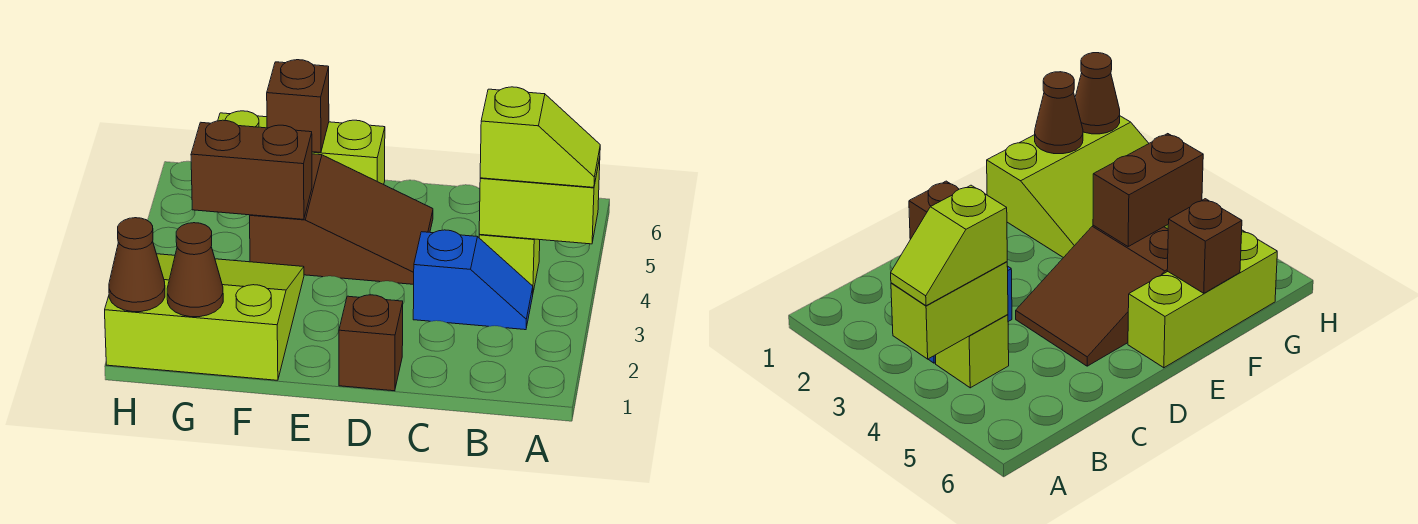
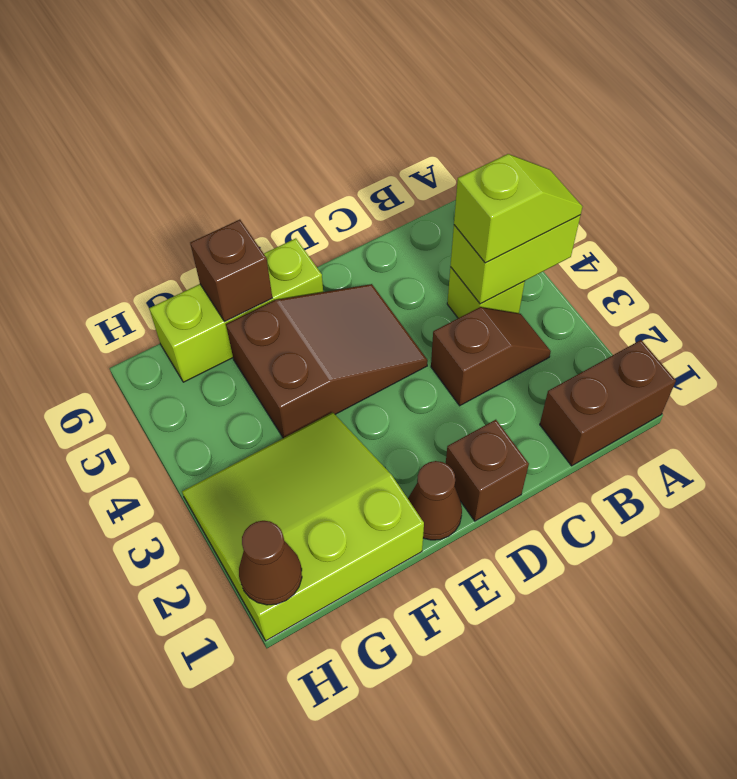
blue 1x2 slope [413,230,533,330] -> brown 1x2 slope [431,307,551,406]
brown 1x2 brick [191,120,312,219] -> brown 1x2 brick moved to [540,340,676,466]
brown 1x1 cone [167,223,223,317] -> brown 1x1 cone moved to [408,461,462,540]

